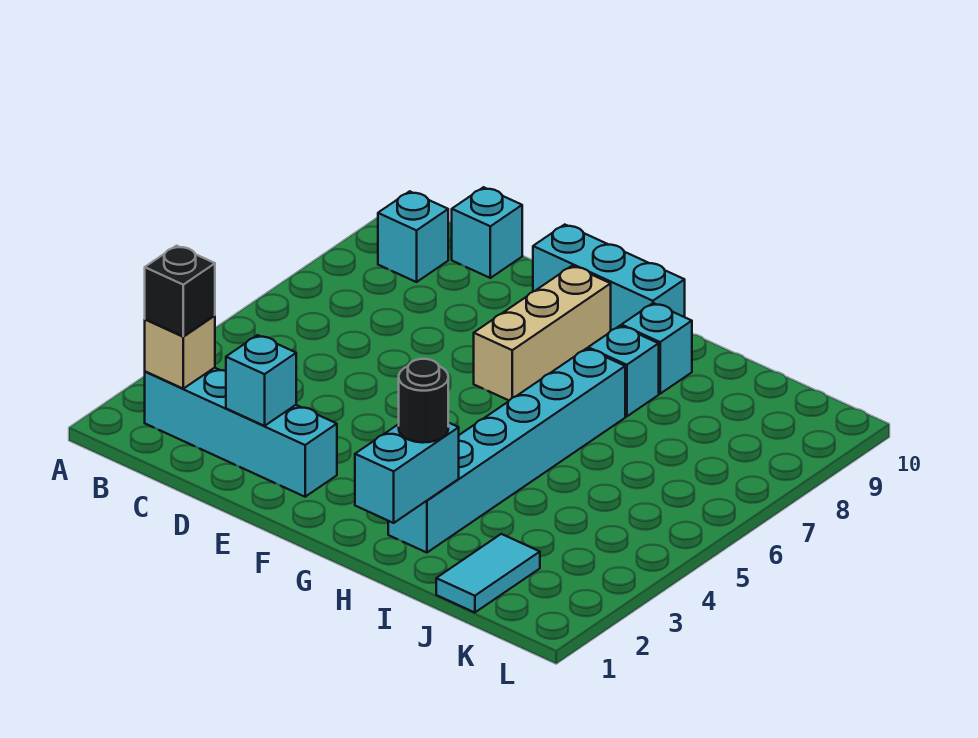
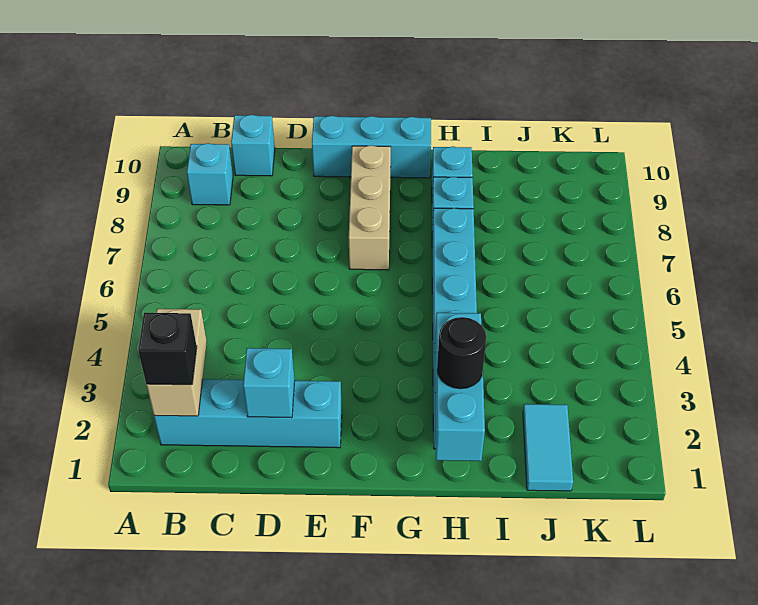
tan 1x1 brick [145,315,215,389] -> tan 1x2 brick [146,309,207,416]
cyan 1x2 brick [355,423,459,523] -> cyan 1x3 brick [435,313,485,461]

